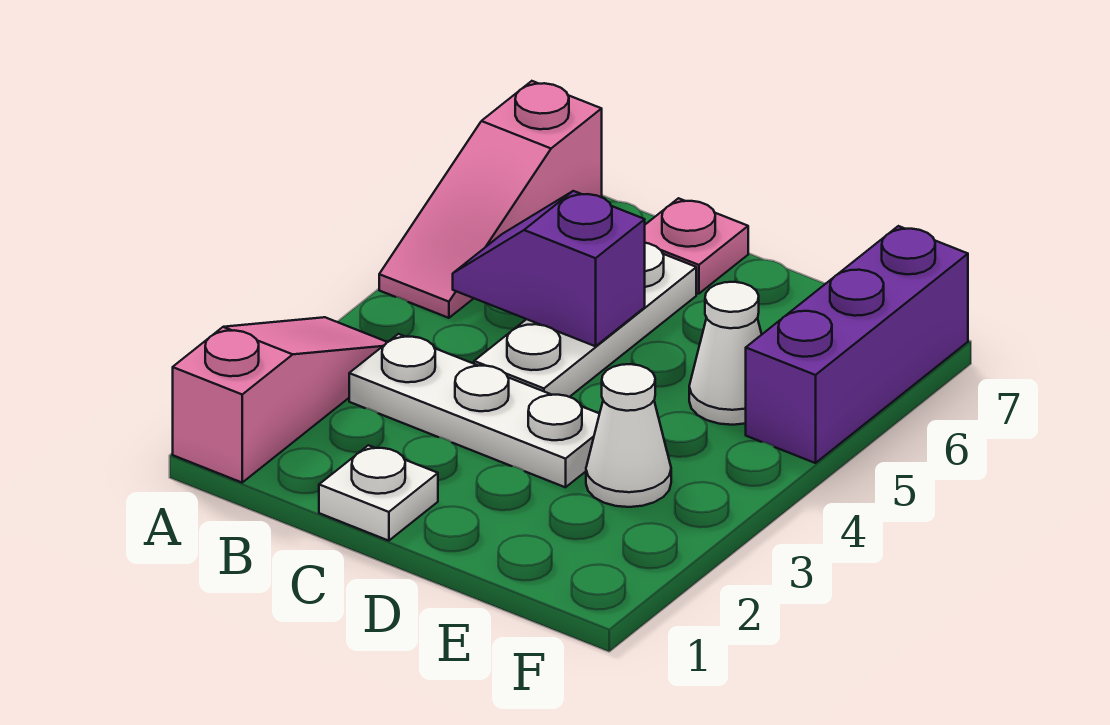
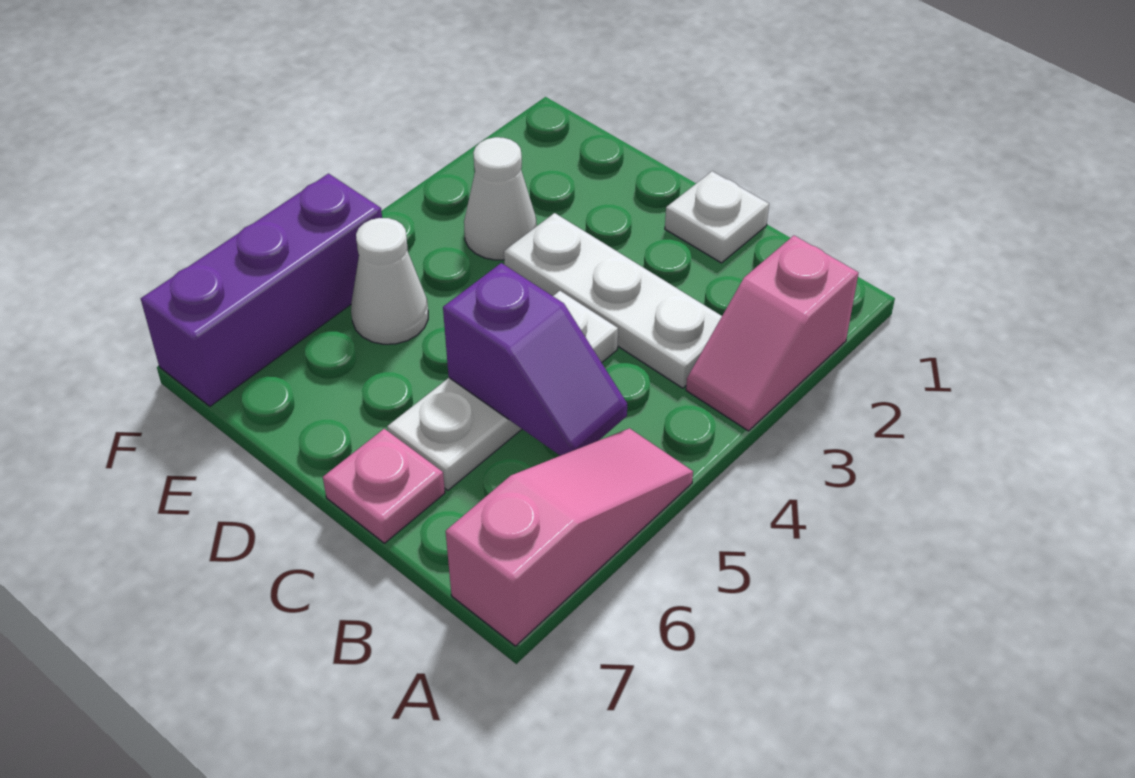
pink 1x3 slope [173,317,387,482] -> pink 1x2 slope [686,236,859,431]

